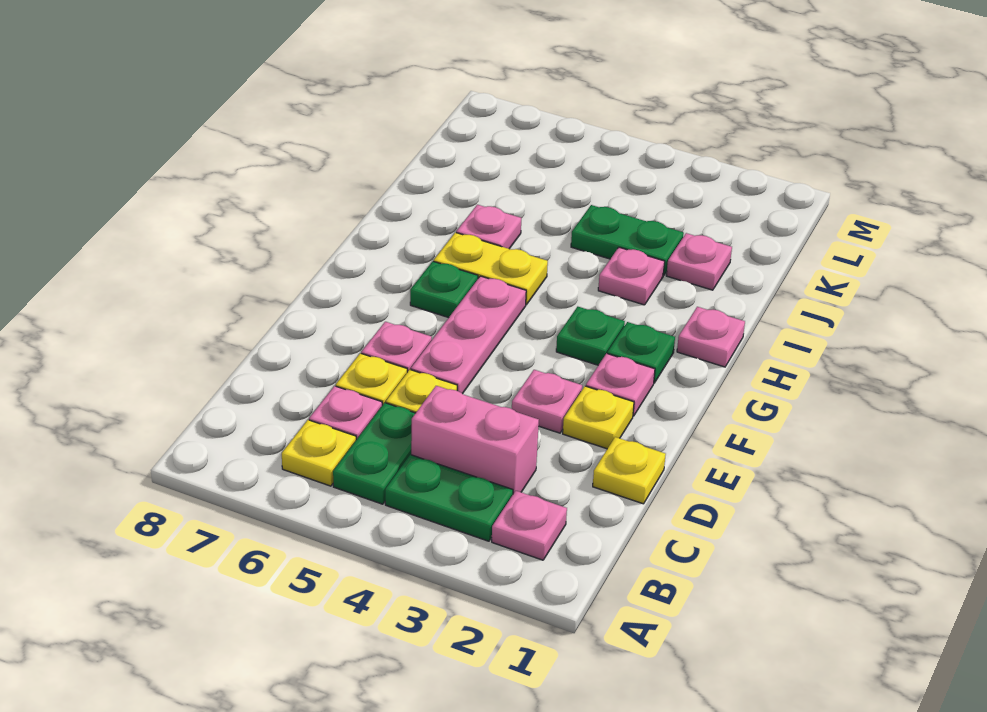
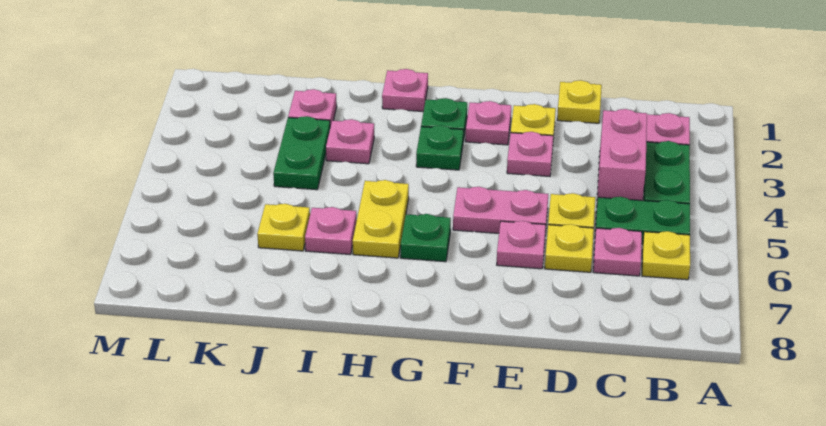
pink 1x3 plate [411,276,526,394] -> pink 1x2 plate [453,187,548,233]
none -> yellow 1x1 plate [257,204,310,251]

